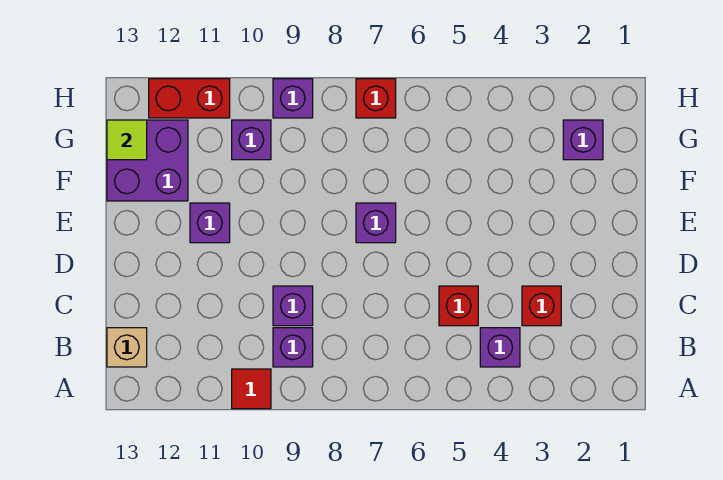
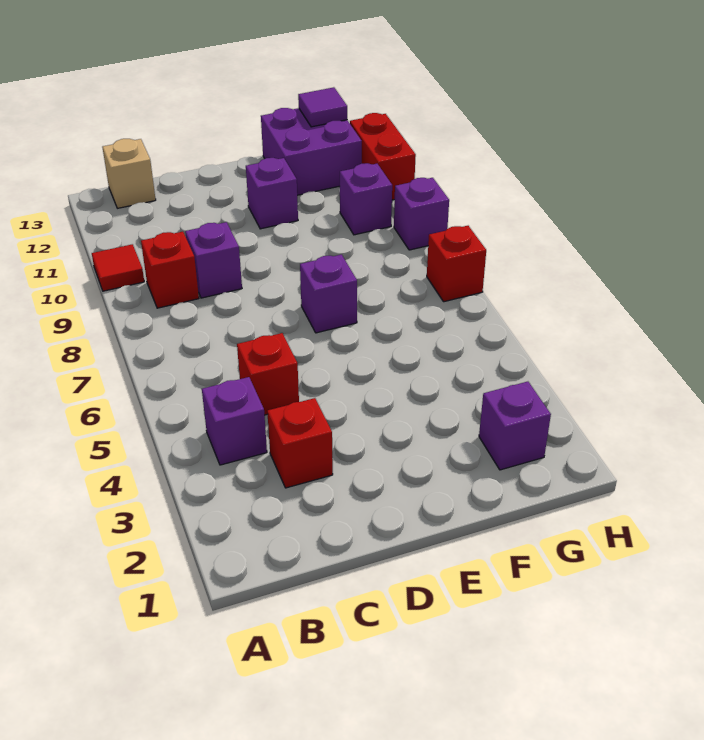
purple 1x1 brick [273,328,313,367] -> red 1x1 brick [141,232,199,308]
lime 1x1 tile [107,120,147,160] -> purple 1x1 tile [298,87,347,127]

